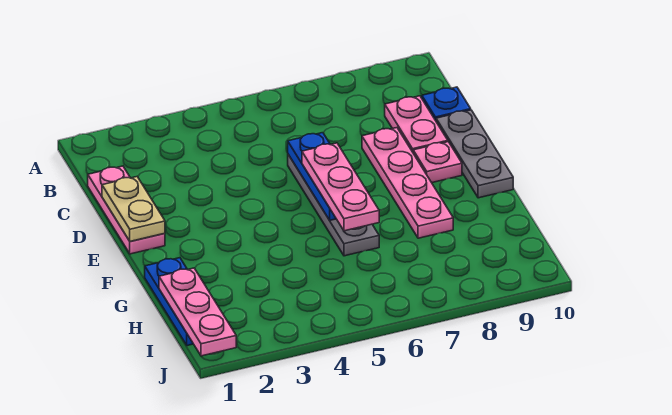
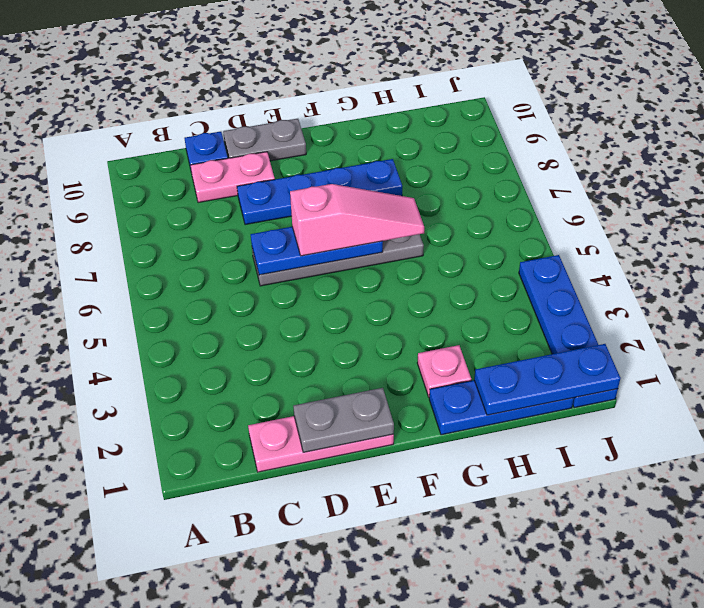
tan 1x2 plate [102,177,165,242] -> grey 1x2 plate [293,388,394,452]
pink 1x4 plate [362,128,453,238] -> blue 1x4 plate [237,159,402,225]
grey 1x3 plate [436,110,513,198] -> grey 1x2 plate [223,119,306,161]
pink 1x3 plate [302,143,379,231] -> pink 1x3 slope [290,184,424,256]
pink 1x1 plate [413,142,462,183] -> pink 1x1 plate moved to [417,345,471,397]
pink 1x3 plate [159,268,236,356] -> blue 1x3 plate [474,344,620,415]
none -> blue 1x4 plate [519,255,618,408]

